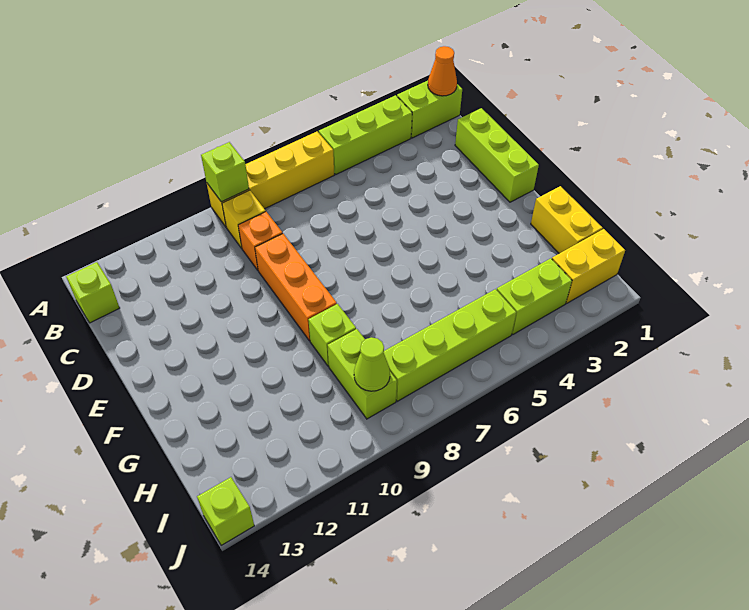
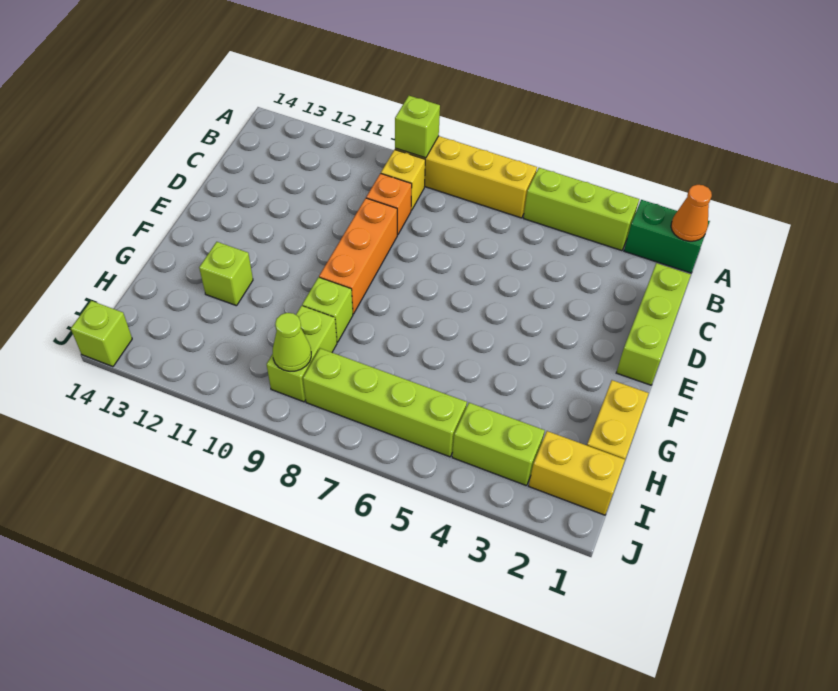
lime 1x2 brick [397,81,462,138] -> green 1x2 brick [624,200,710,273]
lime 1x1 brick [66,262,120,323] -> lime 1x1 brick moved to [199,242,253,306]

